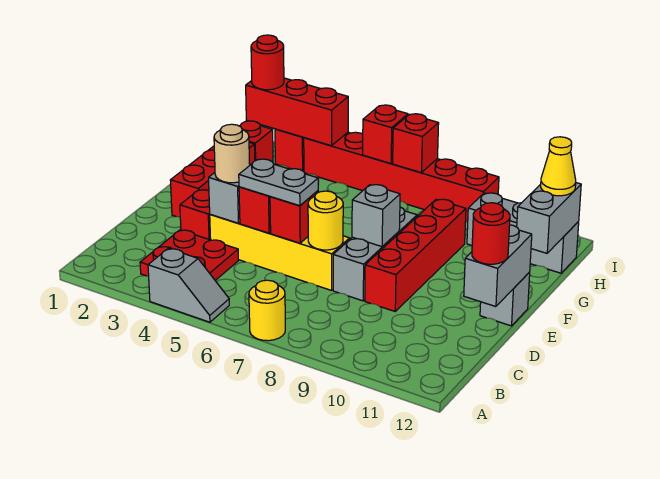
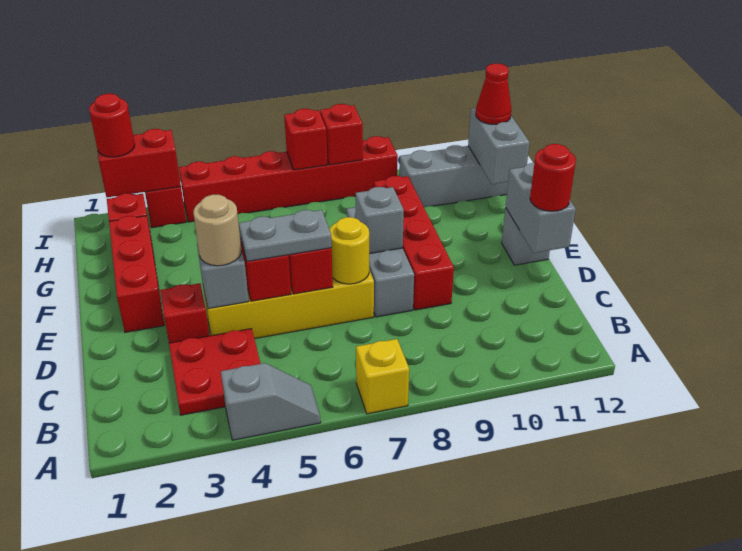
yellow 1x1 round brick [249,280,285,341] -> yellow 1x1 brick [356,339,409,414]
yellow 1x1 cone [541,137,576,196] -> red 1x1 cone [476,64,511,124]
red 1x3 brick [246,78,348,146] -> red 1x2 brick [98,129,181,197]
red 1x1 brick [363,105,408,164] -> red 1x1 brick moved to [320,104,363,165]

